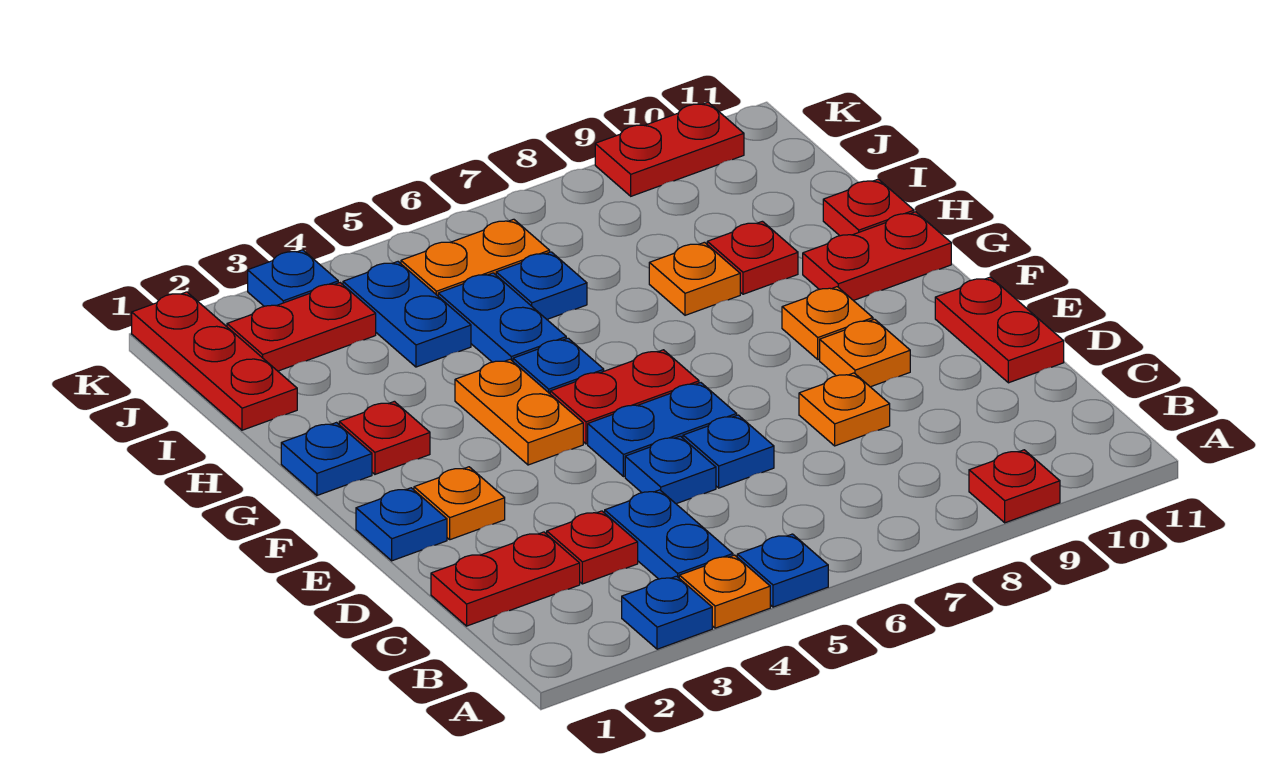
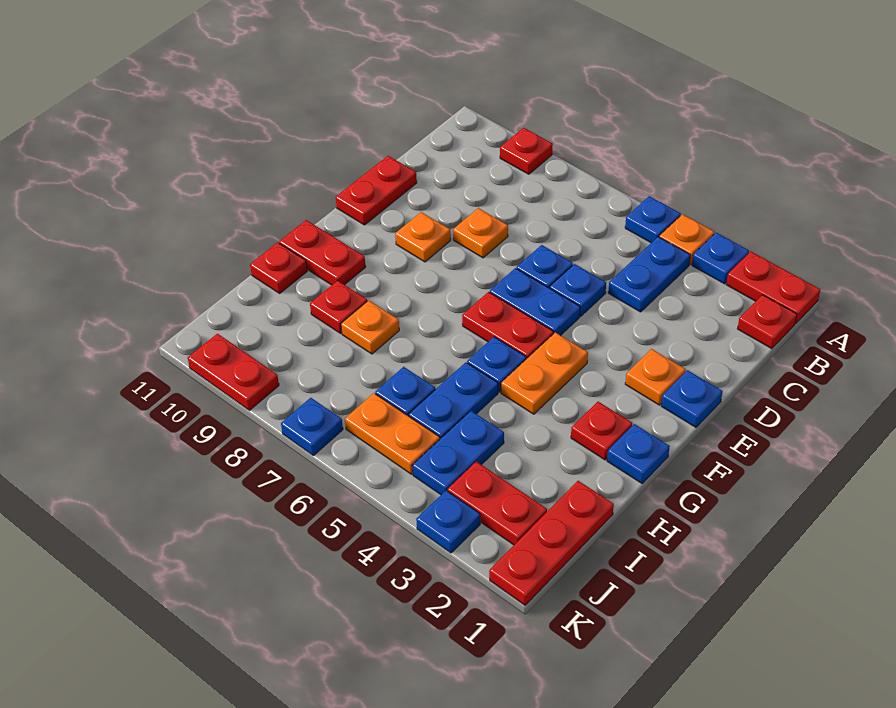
red 1x2 plate [431,532,580,626] -> red 1x2 plate moved to [726,252,820,324]
red 1x1 plate [547,511,638,584] -> red 1x1 plate moved to [738,295,797,349]
orange 1x1 plate [782,287,873,360] -> none
none -> blue 1x1 plate [281,398,343,455]

